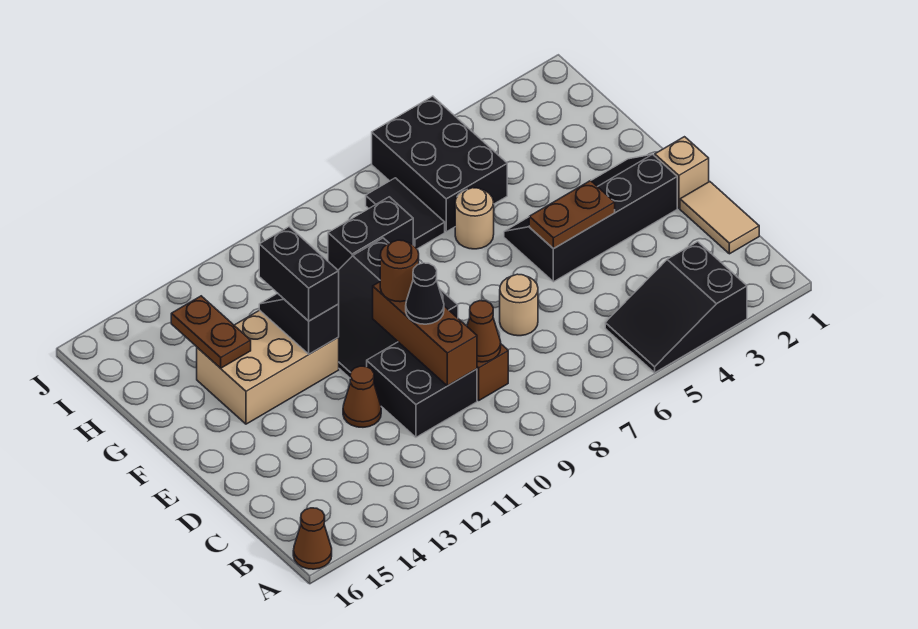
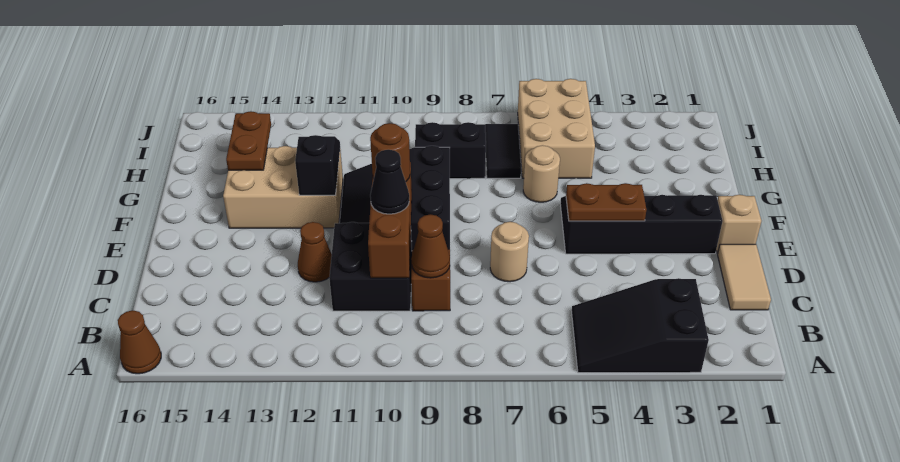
black 1x2 brick [259,227,339,321] -> none
black 2x3 brick [372,96,507,232] -> tan 2x3 brick [518,79,595,178]

